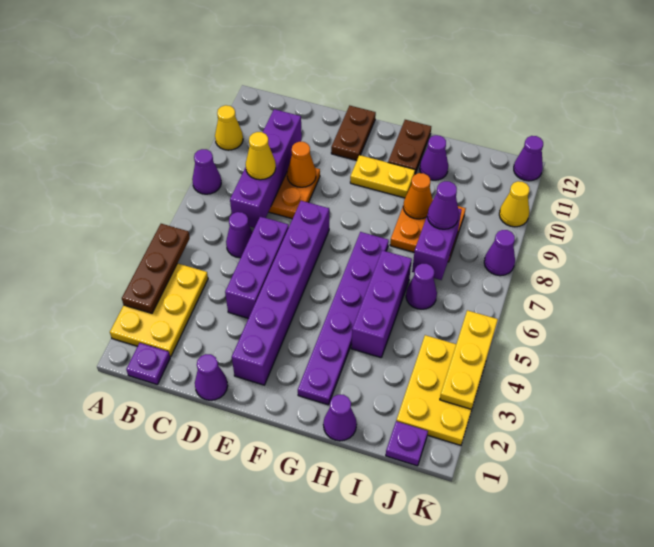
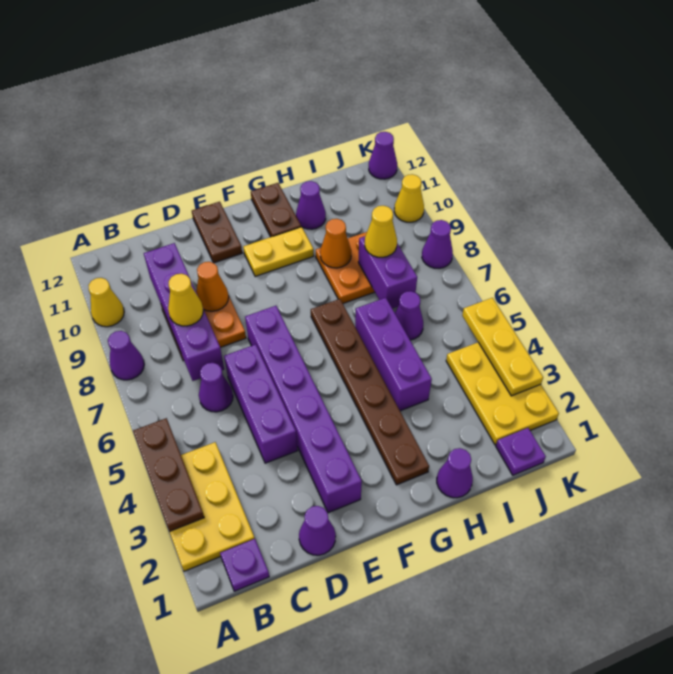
purple 1x6 plate [298,232,389,405] -> brown 1x6 plate [311,299,429,485]
purple 1x1 cone [427,181,459,229] -> yellow 1x1 cone [365,206,397,257]

